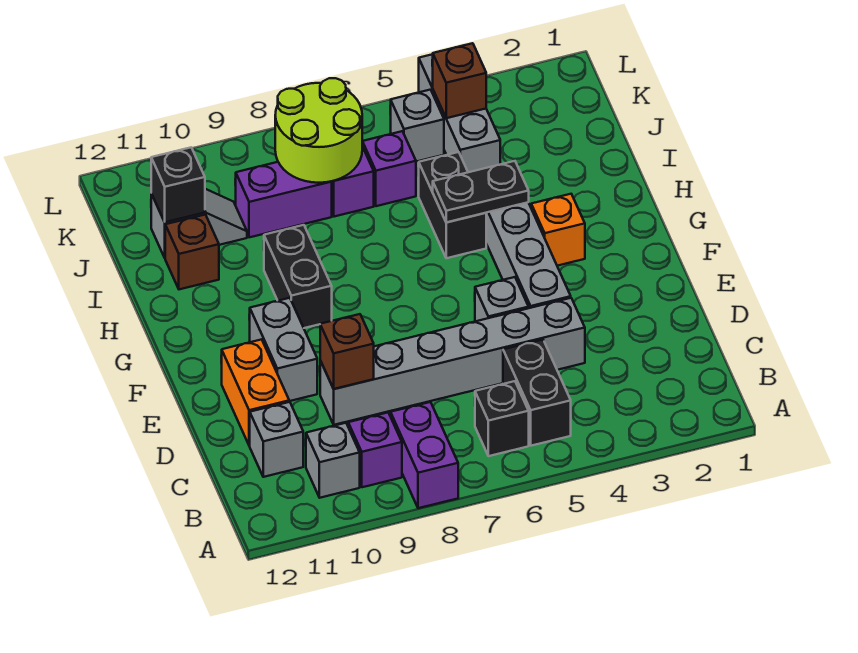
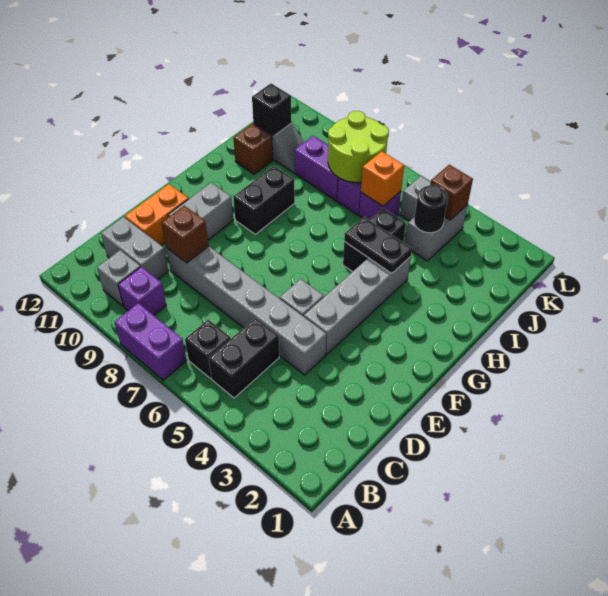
purple 1x2 brick [391,402,458,508] -> purple 1x2 brick turned to [114,303,187,380]
grey 1x1 brick [250,402,303,477] -> grey 1x2 brick [101,217,168,279]
orange 1x1 brick [531,194,585,266] -> orange 1x1 brick moved to [361,151,404,206]
grey 1x3 brick [419,54,500,172] -> grey 1x2 brick [405,205,468,261]
none -> black 1x1 round brick [414,185,448,233]

